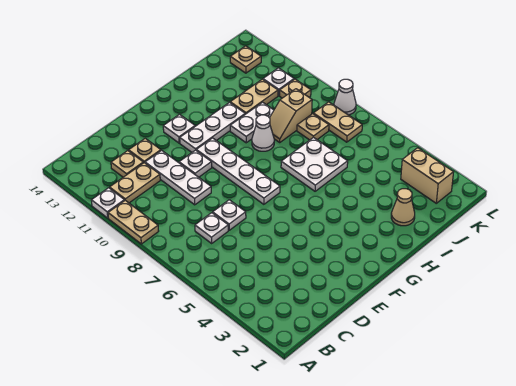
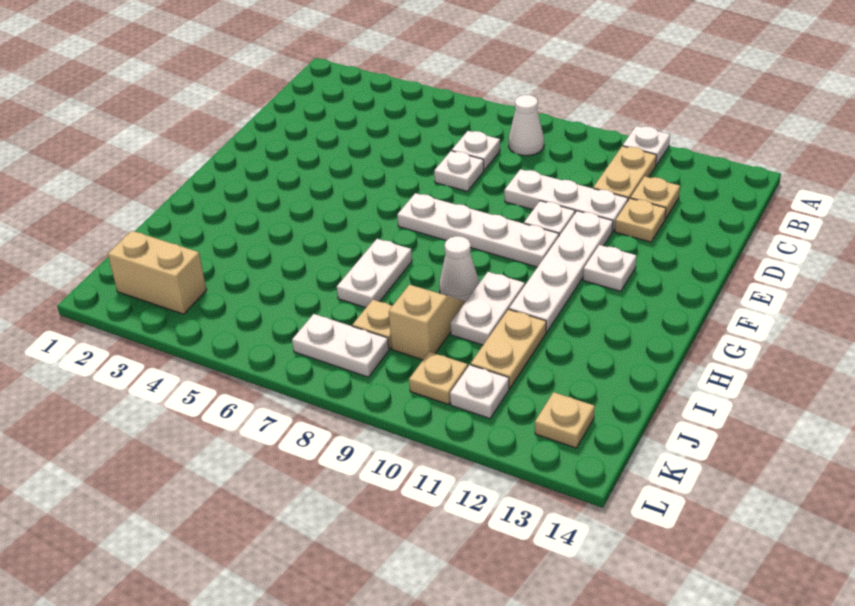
tan 1x2 plate [108,200,159,244] -> none
white 1x3 plate [180,103,245,152] -> white 1x4 plate [509,211,613,332]
white 2x2 plate [281,137,348,191] -> white 1x2 plate [337,239,412,308]
tan 1x1 cone [391,189,415,226] -> none
tan 1x2 plate [313,102,362,142] -> white 1x2 plate [292,314,389,377]
white 1x1 cone [334,79,356,115] -> white 1x1 cone moved to [509,95,544,156]

